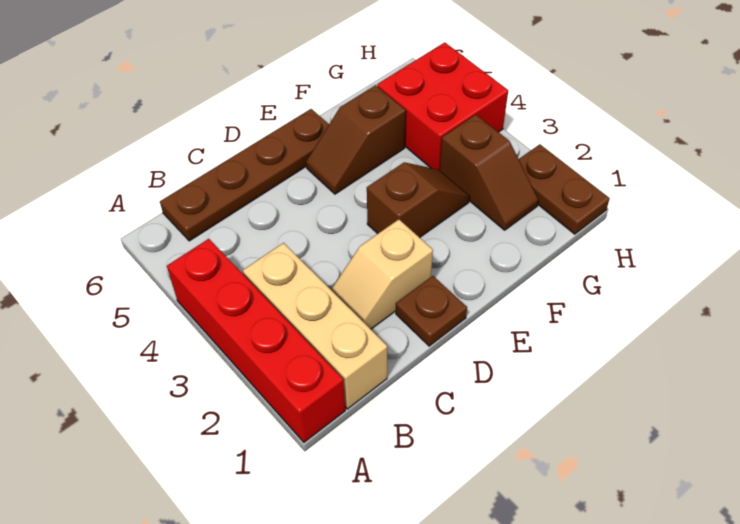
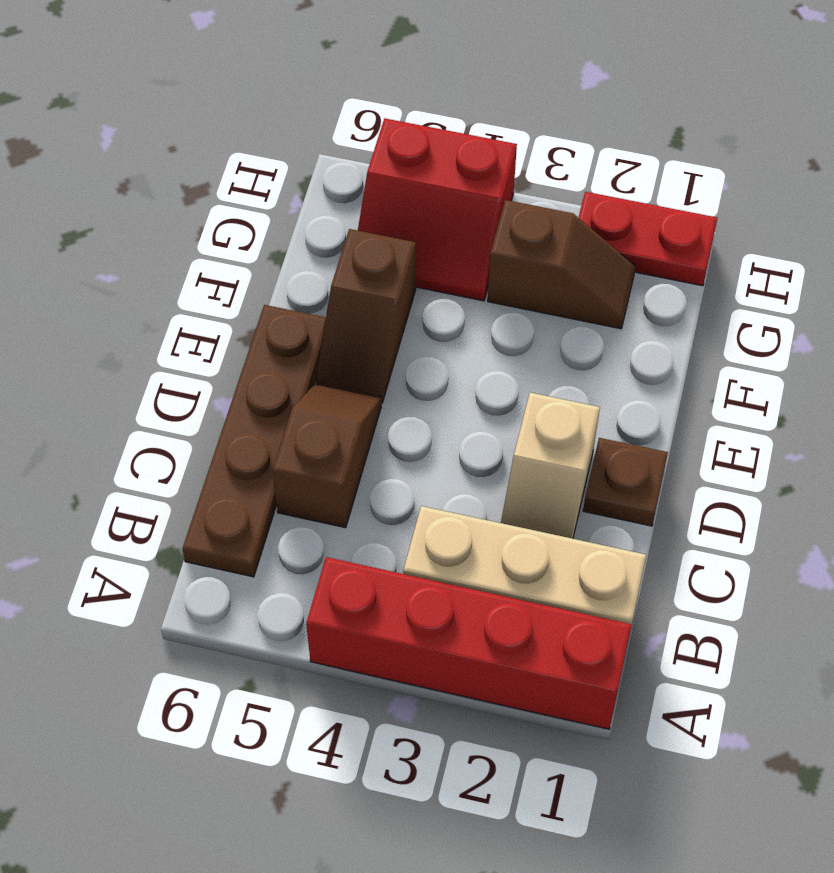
brown 1x2 slope [367,162,469,238] -> brown 1x2 slope moved to [272,384,381,528]
red 2x2 brick [377,42,508,171] -> red 2x2 slope [358,118,517,301]
brown 1x2 plate [519,144,610,234] -> red 1x2 plate [578,192,717,286]

